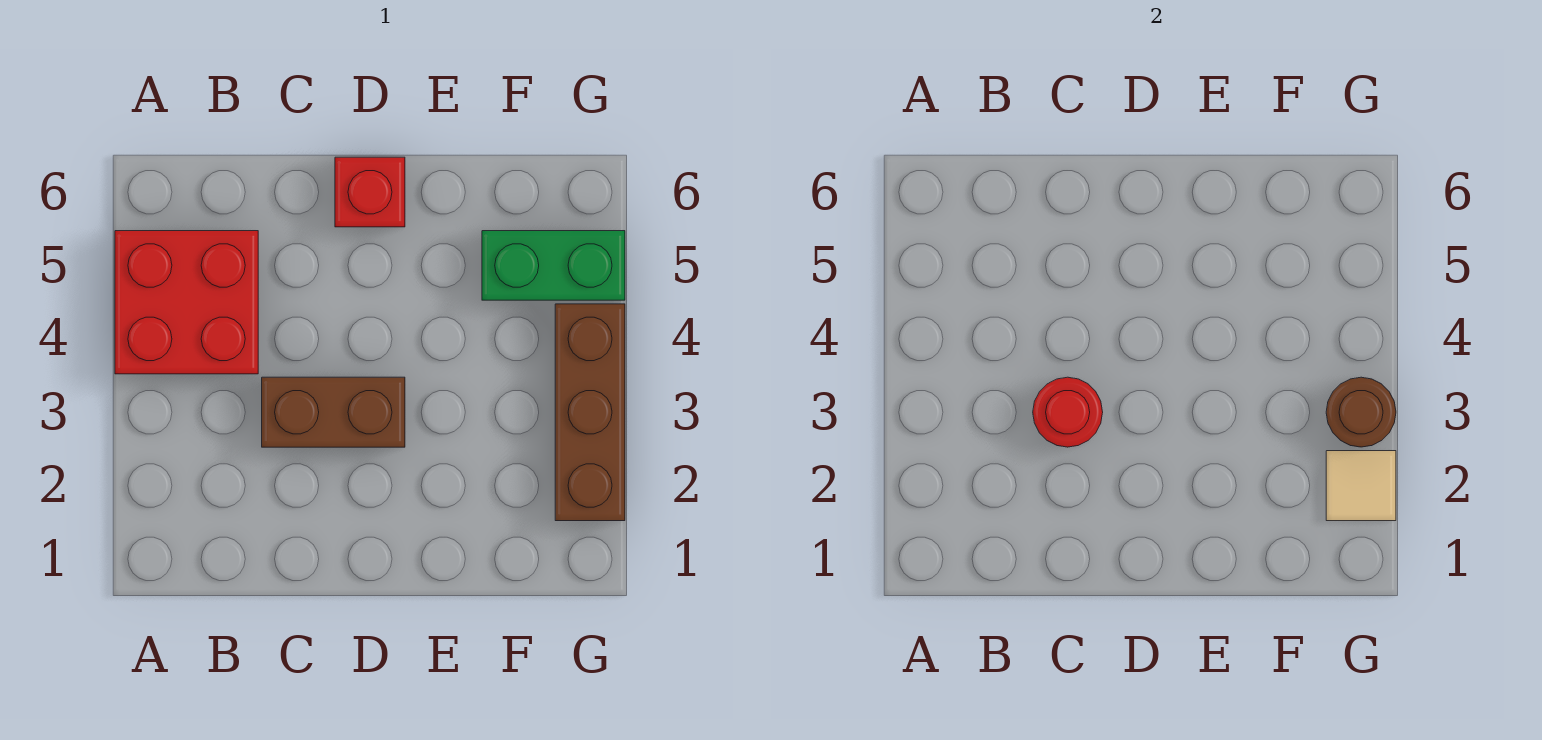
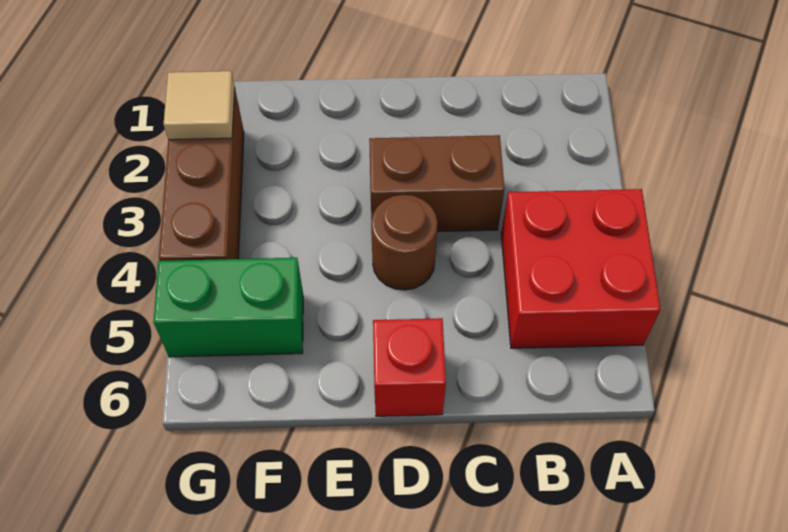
red 1x1 round brick [1033,377,1103,447] -> none
brown 1x1 round brick [1326,377,1396,447] -> brown 1x1 round brick moved to [371,195,438,290]

